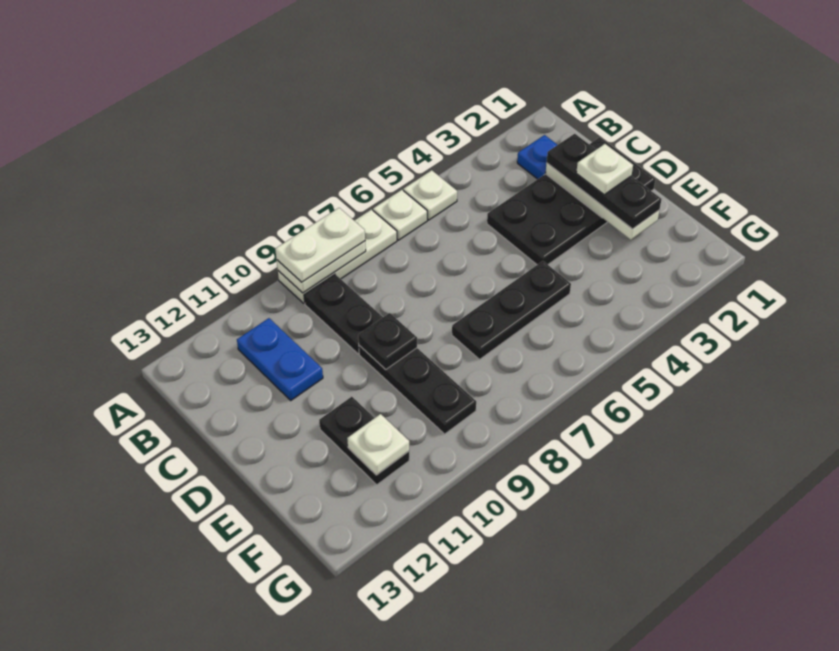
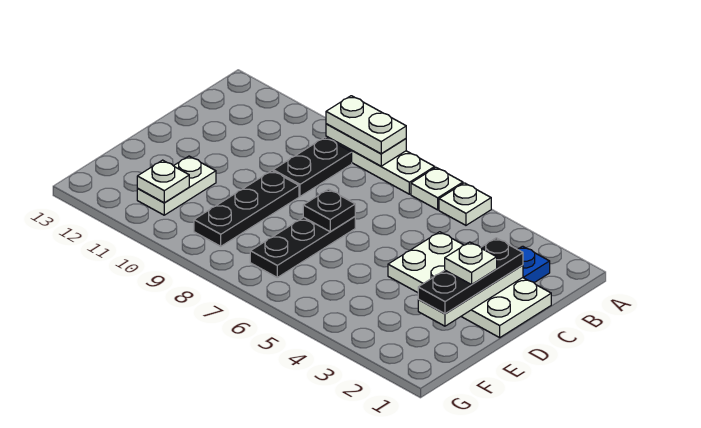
blue 1x2 plate [237,318,323,400] -> none
black 2x4 plate [487,137,655,265] -> white 2x4 plate [388,232,551,338]
black 1x1 plate [358,313,417,370] -> black 1x1 plate moved to [303,189,355,232]
black 1x3 plate [452,261,571,359] -> black 1x3 plate turned to [250,217,355,277]
black 1x2 plate [319,397,409,485] -> white 1x2 plate [137,156,216,215]

